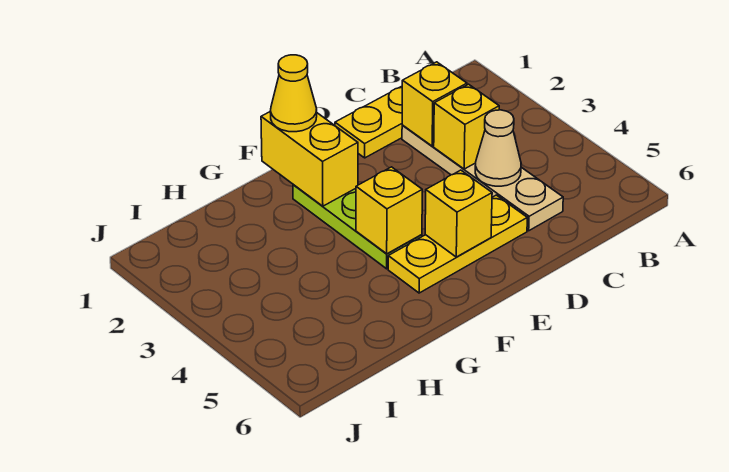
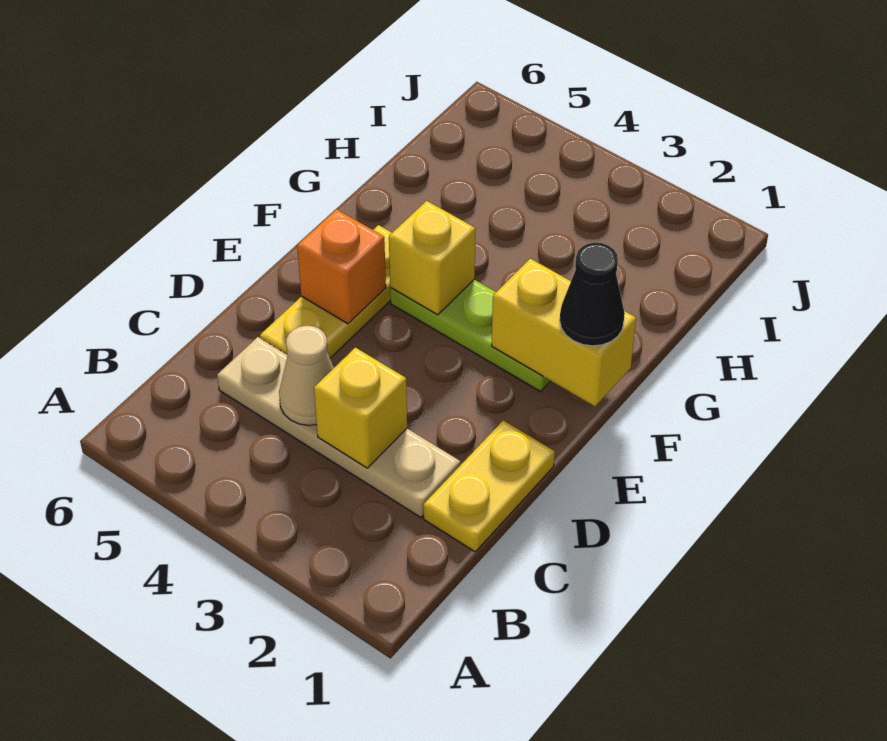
yellow 1x1 brick [402,62,467,146] -> none
yellow 1x1 brick [425,170,492,257] -> orange 1x1 brick [297,209,386,324]
yellow 1x1 cone [270,55,317,132] -> black 1x1 cone [560,243,625,346]

